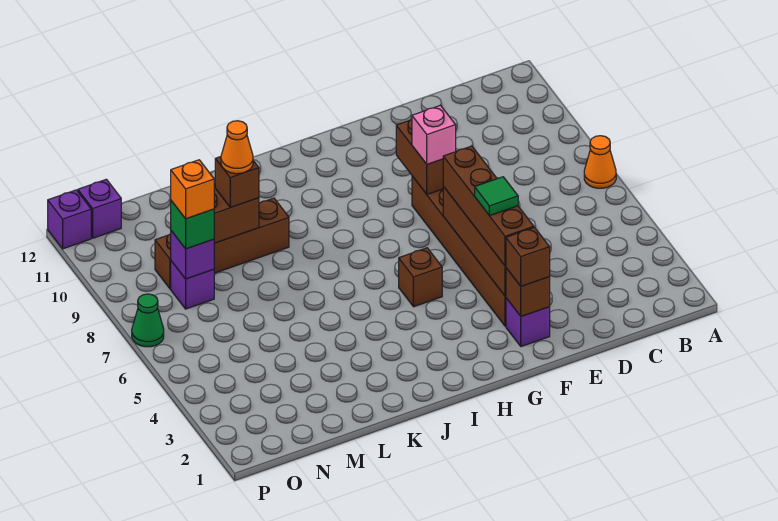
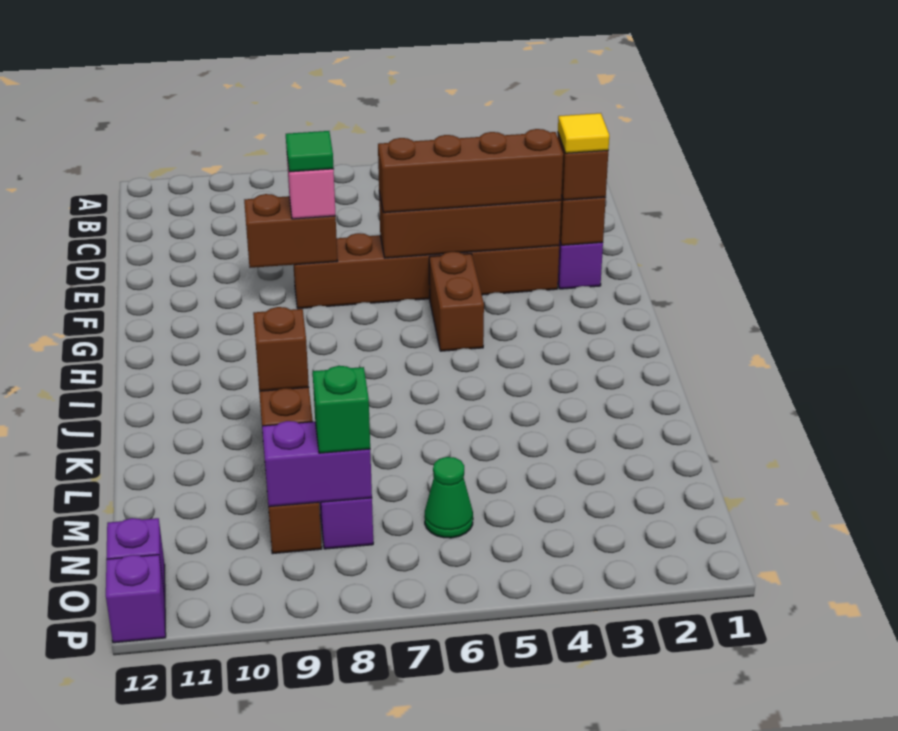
orange 1x1 cone [584,136,616,188] -> none
none -> yellow 1x1 tile [558,113,609,153]
green 1x1 tile [475,177,518,216] -> green 1x1 tile moved to [286,131,334,172]
brown 1x1 brick [399,248,442,307] -> brown 1x2 brick [429,252,484,351]
orange 1x1 cone [221,121,253,174] -> none
purple 1x1 brick [171,231,214,279] -> purple 1x2 brick [262,421,372,507]
orange 1x1 brick [171,160,214,219] -> none
green 1x1 cone [132,294,164,347] -> green 1x1 cone moved to [424,457,473,538]

